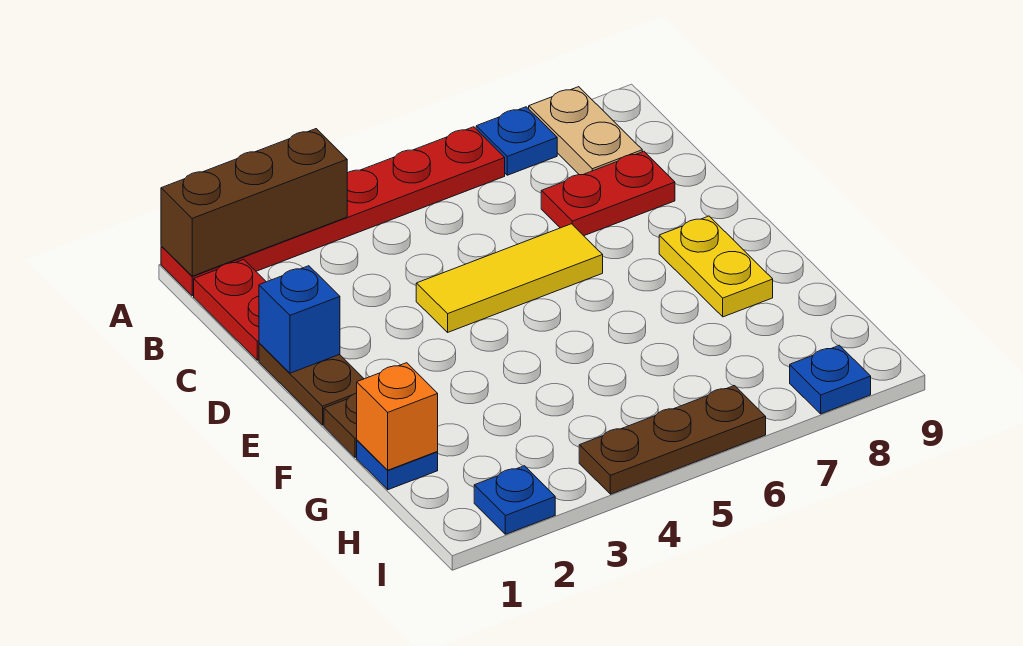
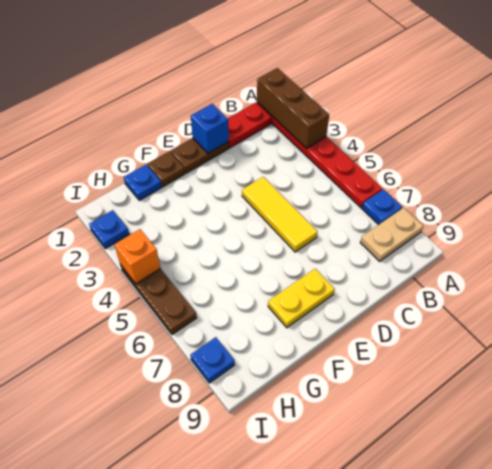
red 1x2 plate [541,151,675,236] -> none
orange 1x1 brick [357,363,438,470] -> orange 1x1 brick moved to [114,229,161,284]

